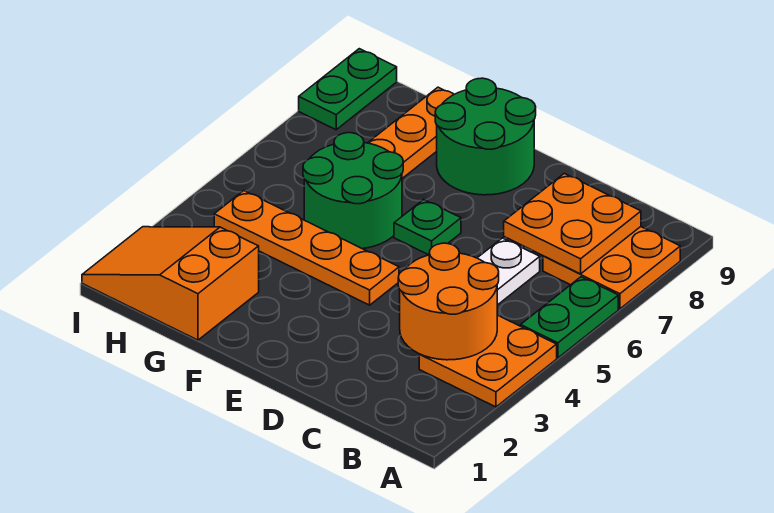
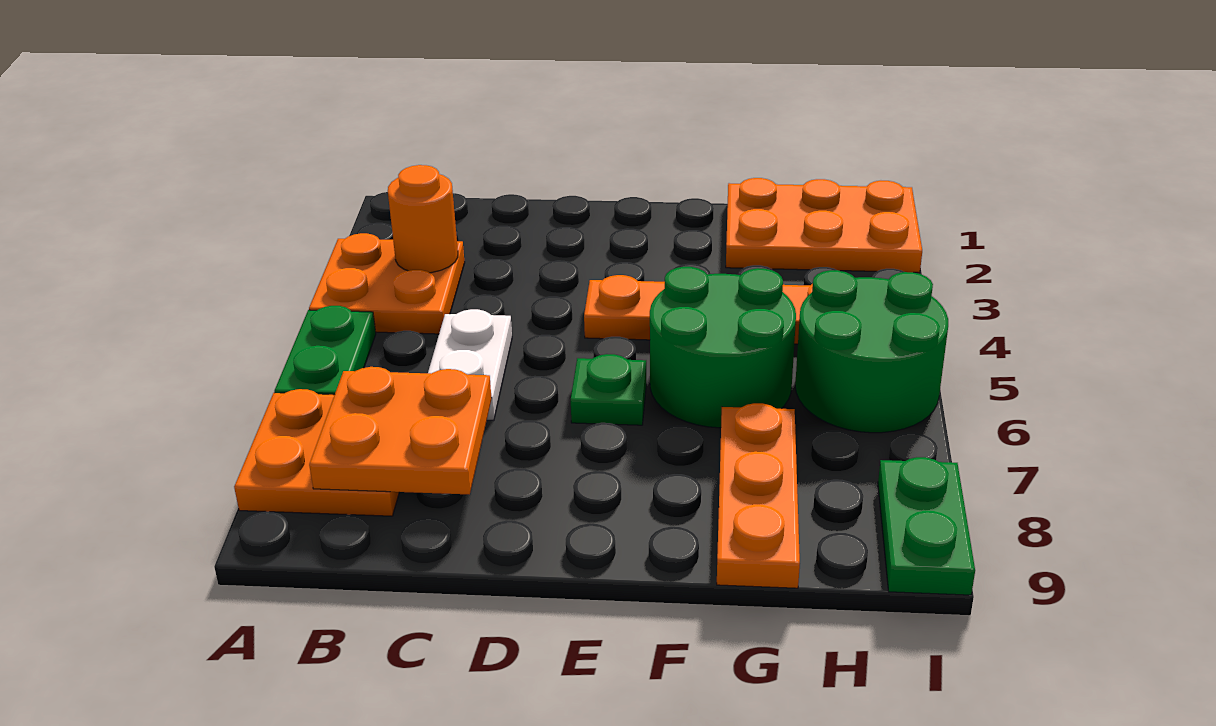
orange 2x2 round brick [398,243,499,360] -> orange 1x1 round brick [388,165,458,273]
green 2x2 round brick [435,78,536,195] -> green 2x2 round brick moved to [795,270,948,433]
orange 2x3 slope [82,227,259,340] -> orange 2x3 plate [726,178,922,273]

